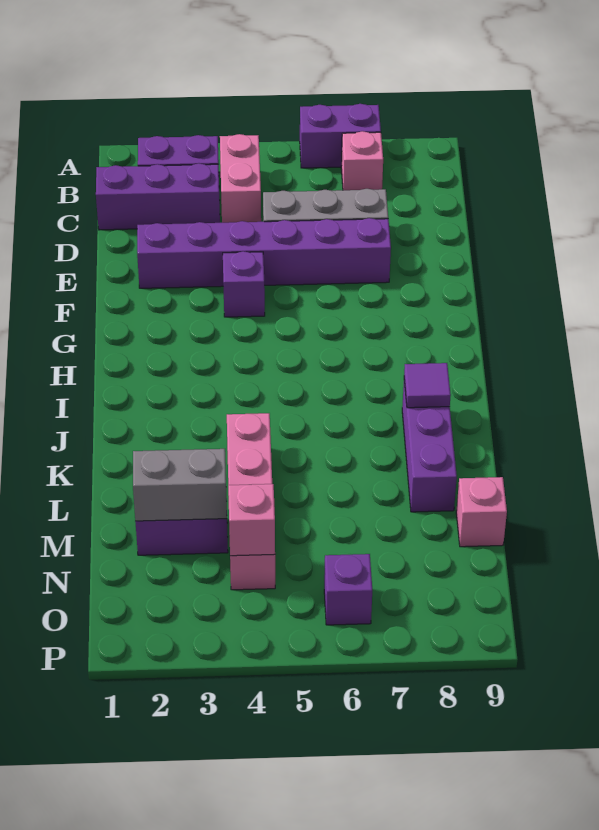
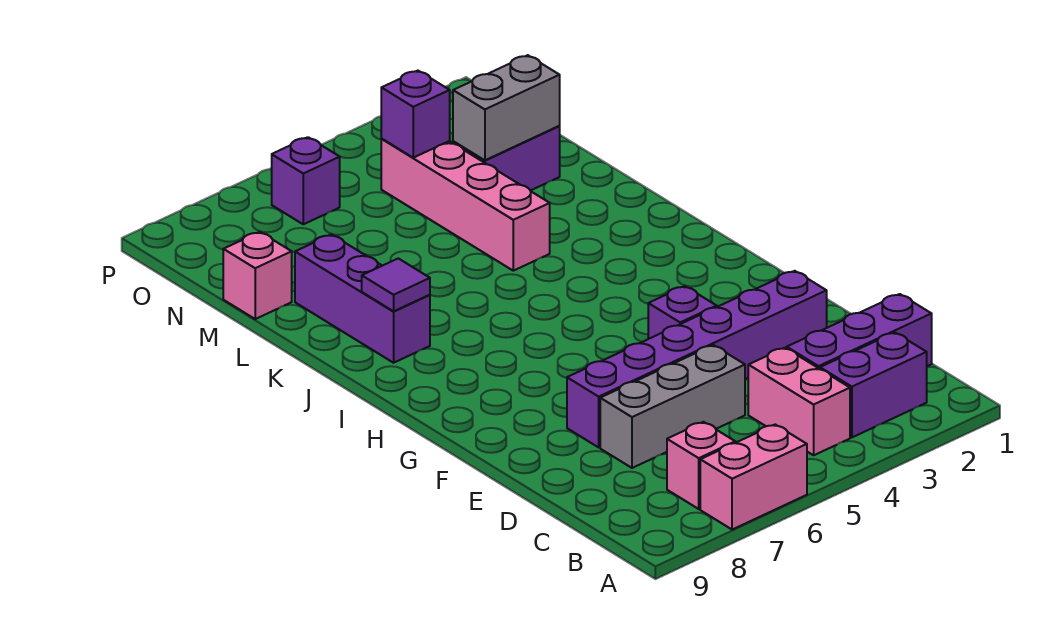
purple 1x2 brick [300,104,381,168] -> pink 1x2 brick [700,425,807,530]
pink 1x1 brick [228,484,275,556] -> purple 1x1 brick [381,71,450,158]

